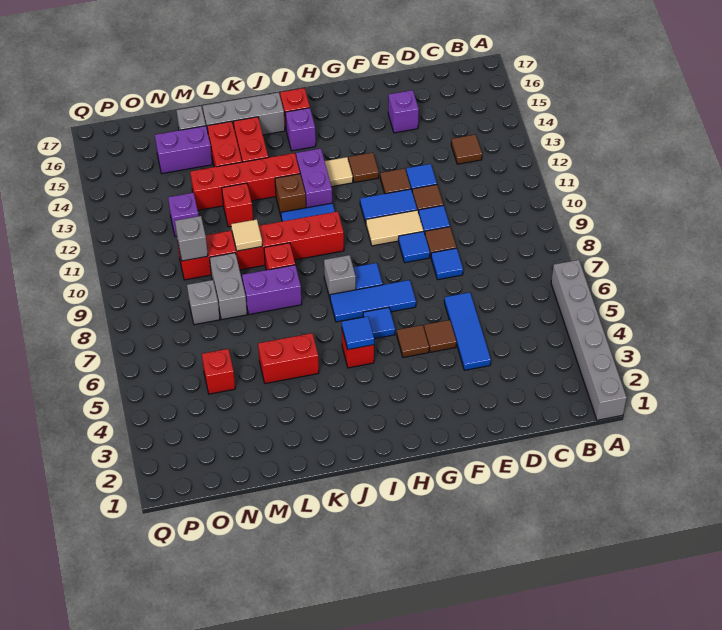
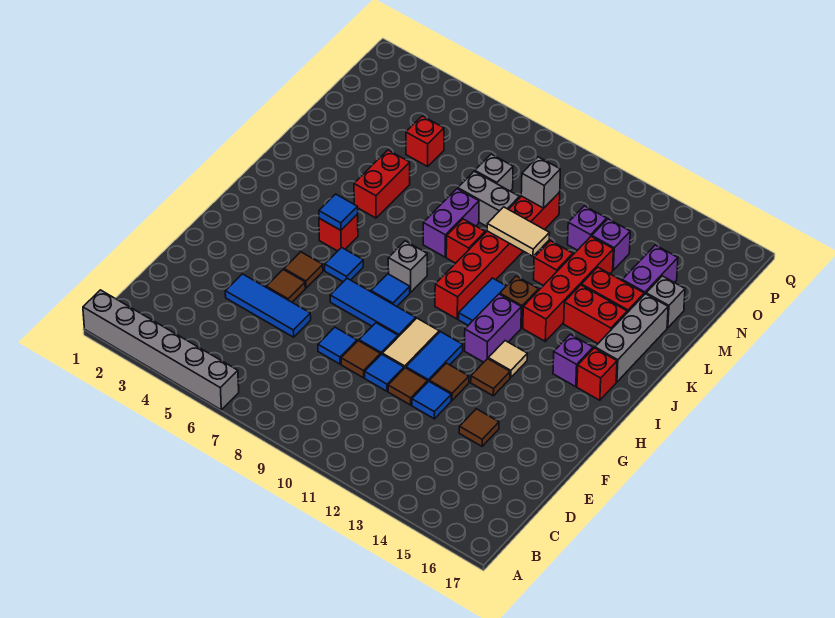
brown 1x1 tile [451,134,482,164] -> brown 1x1 tile moved to [459,409,499,446]
purple 1x1 brick [388,90,419,133] -> purple 1x1 brick moved to [592,219,630,270]
blue 1x3 tile [330,280,416,322] -> blue 1x3 tile turned to [330,278,416,337]
purple 1x2 brick [296,148,332,208] -> purple 1x2 brick turned to [465,294,521,362]
tan 1x1 tile [231,219,262,251] -> tan 1x2 tile [487,207,549,256]

